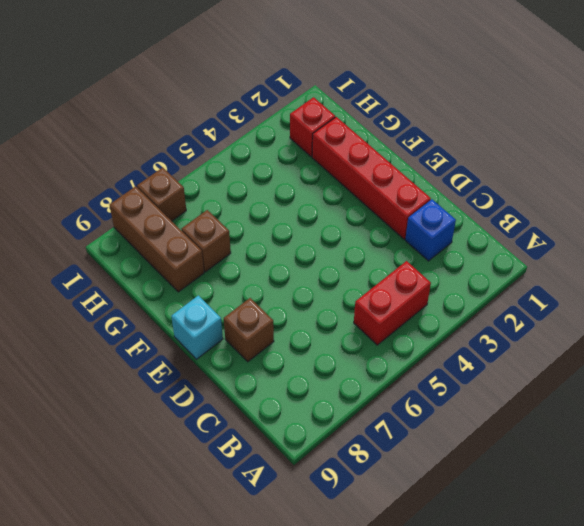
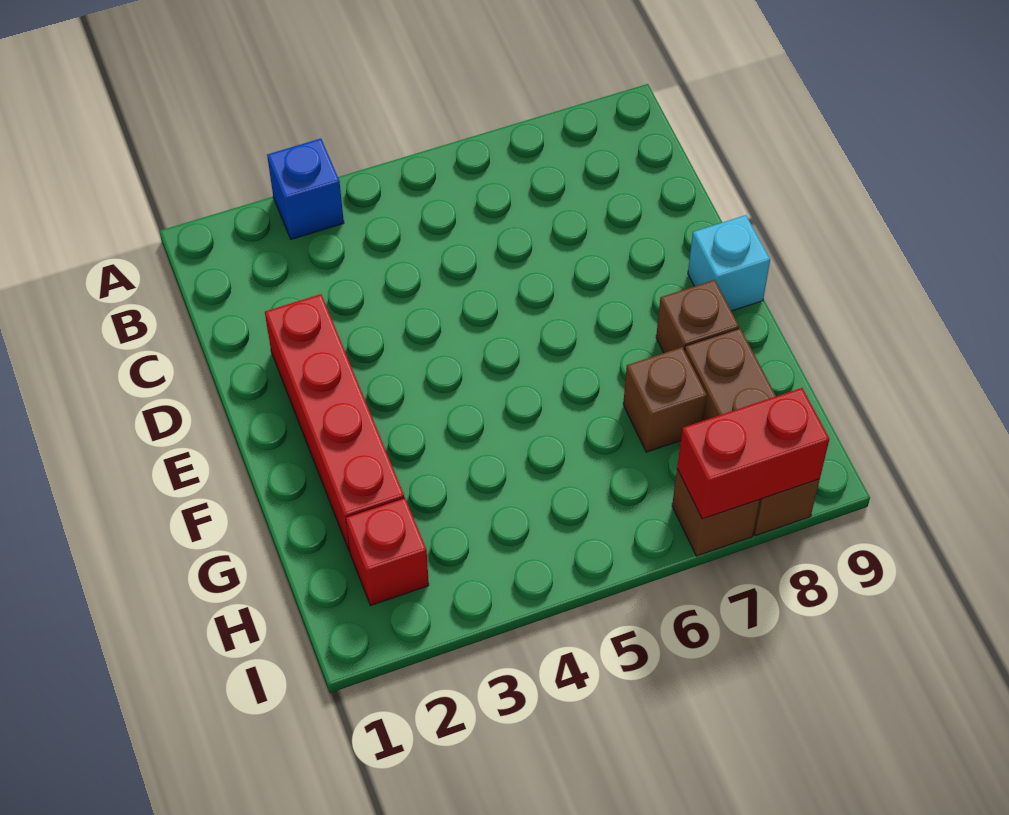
red 1x2 brick [354,261,431,345] -> red 1x2 brick moved to [677,388,829,519]
blue 1x1 brick [405,199,456,261] -> blue 1x1 brick moved to [267,139,344,239]
brown 1x1 brick [224,298,274,362] -> brown 1x1 brick moved to [656,280,739,353]

